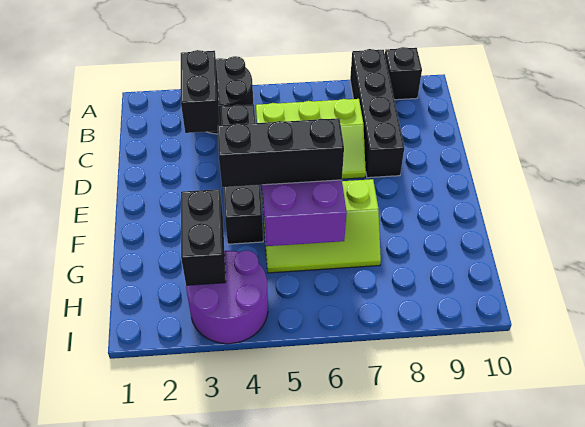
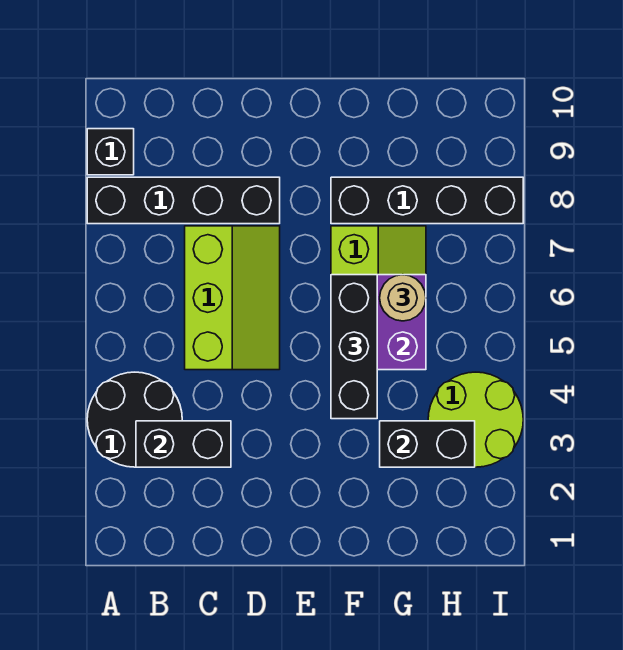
black 1x4 brick [221,105,263,244] -> black 1x4 brick moved to [331,177,523,224]
none -> tan 1x1 round brick [380,275,426,321]
purple 2x2 round brick [186,250,268,344] -> lime 2x2 round brick [428,372,523,467]

